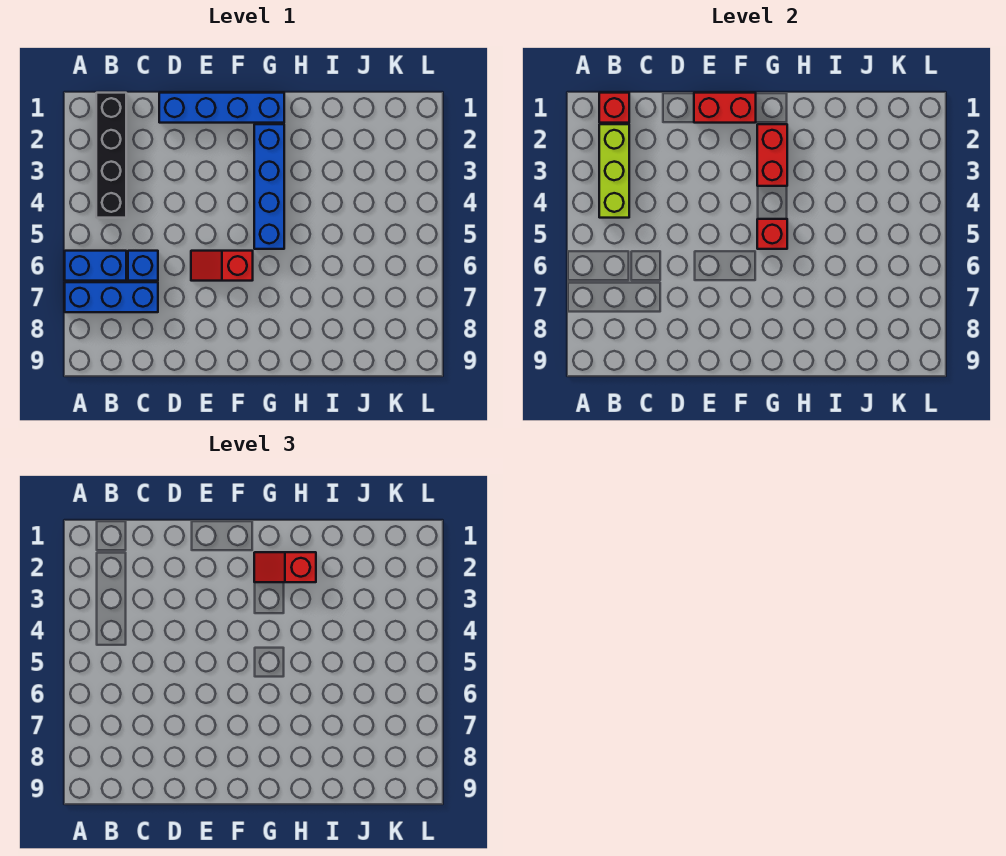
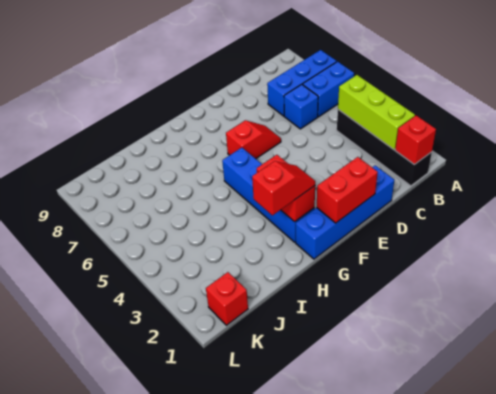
red 1x1 brick [757,219,787,249] -> red 1x1 brick moved to [206,272,248,325]

